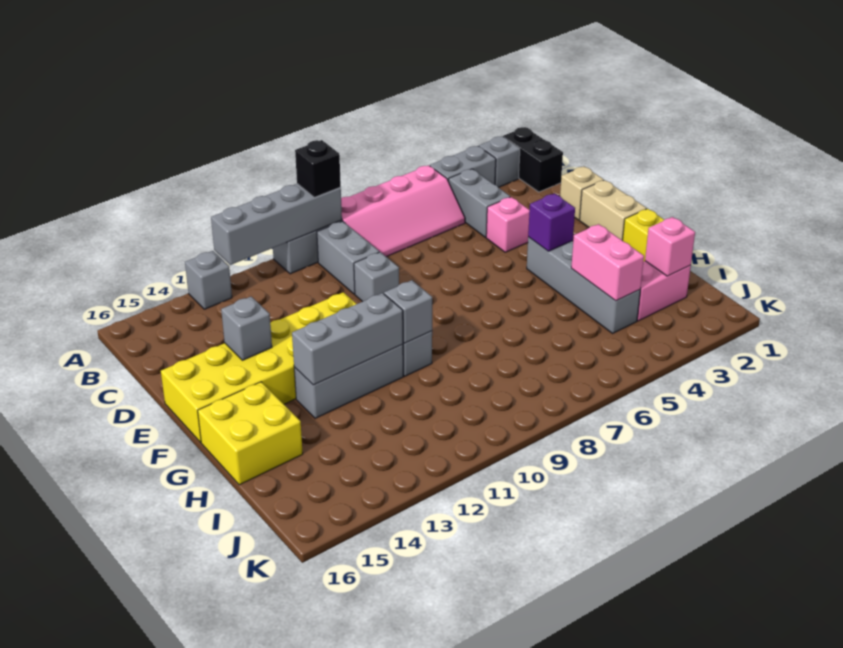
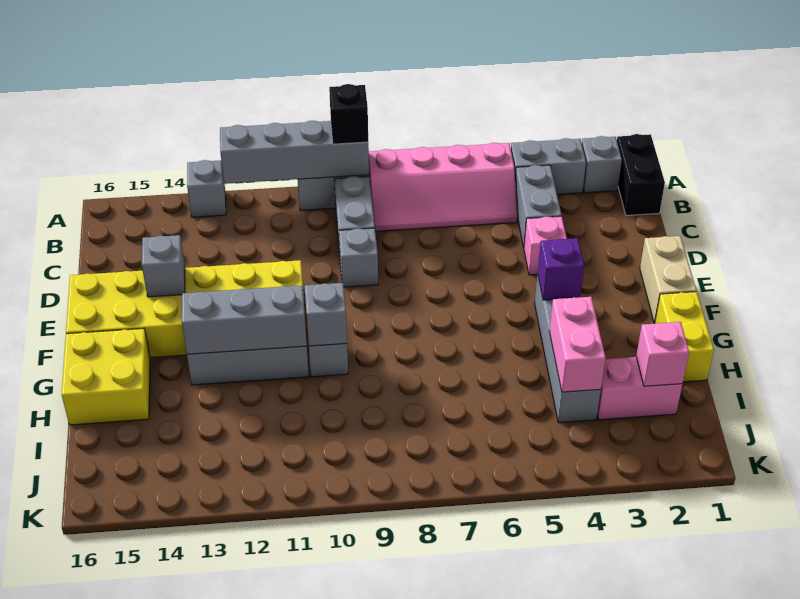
tan 1x1 brick [560,166,604,220] -> none

